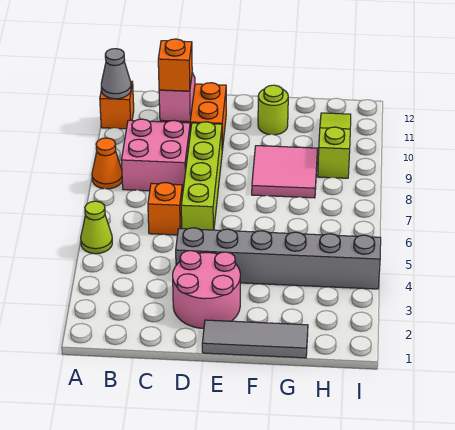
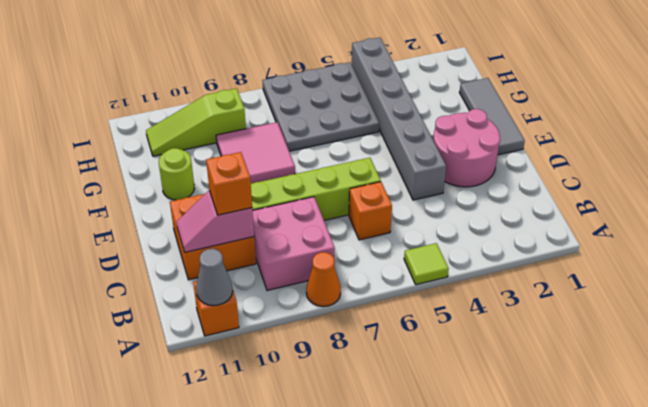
lime 1x1 cone [81,201,112,254] -> lime 1x1 tile [404,243,449,285]
none -> grey 3x3 plate [262,62,379,151]

